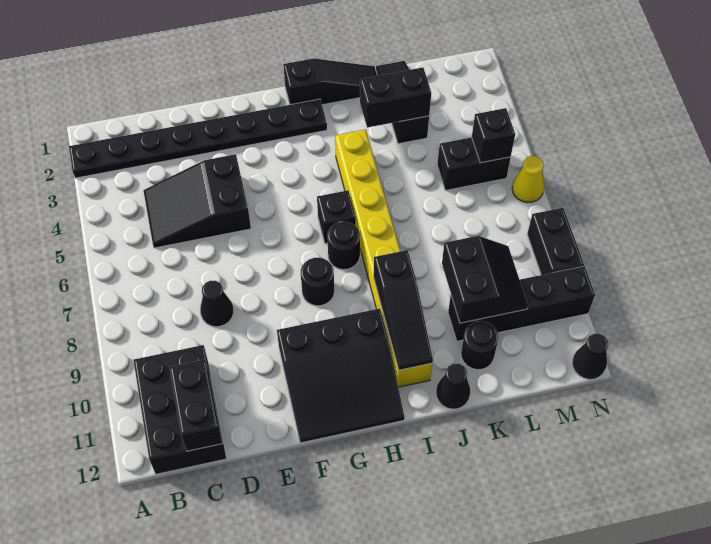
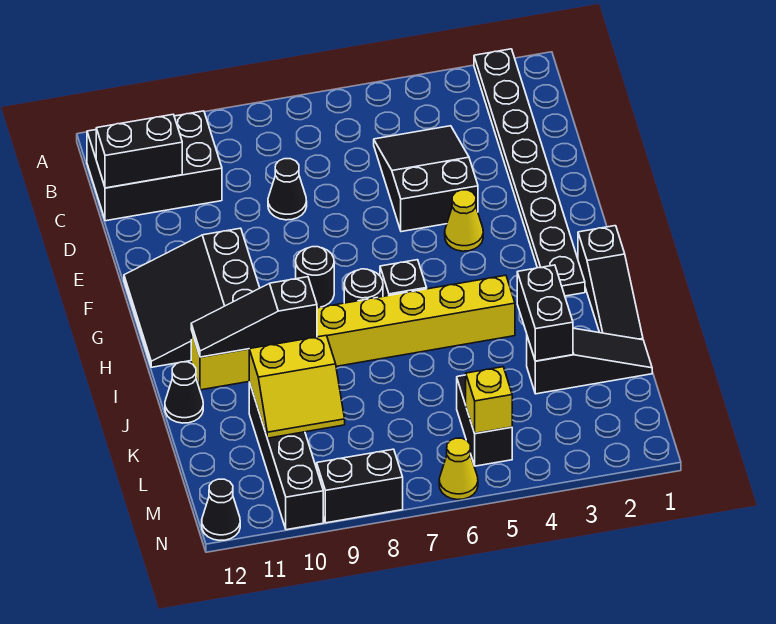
none -> yellow 1x1 cone [445,190,483,251]
black 2x2 slope [442,236,528,323] -> yellow 2x2 slope [249,335,345,438]
black 1x1 round brick [461,321,499,370] -> none
black 1x1 brick [472,108,515,163] -> yellow 1x1 brick [466,367,512,433]

